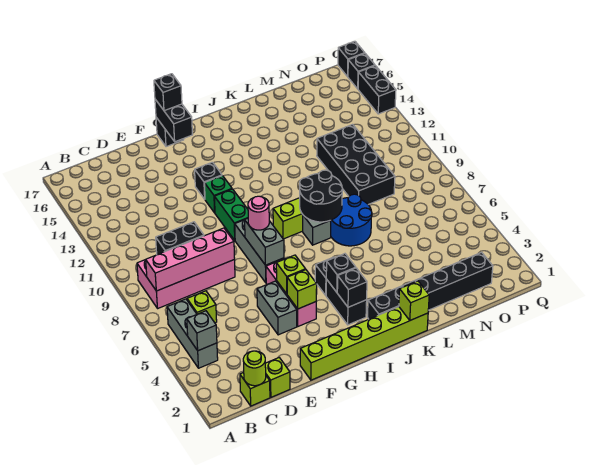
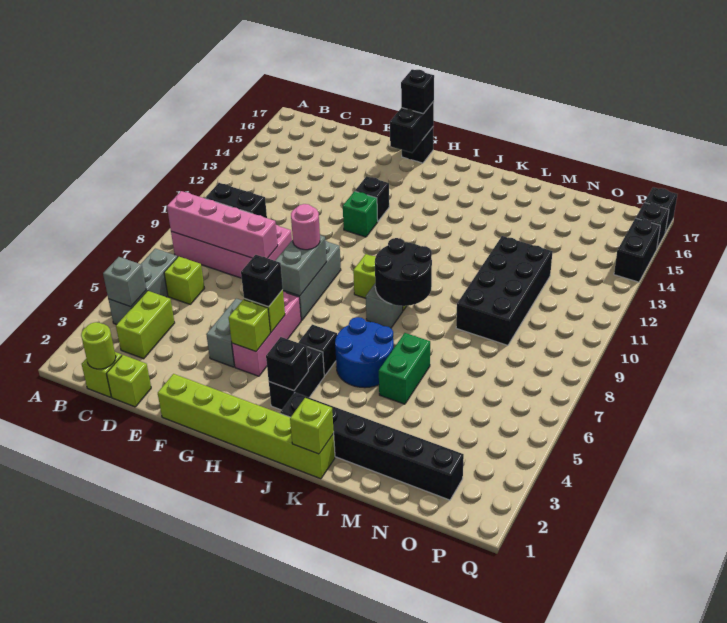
none -> lime 1x2 brick [116,291,175,359]
green 1x2 brick [214,189,248,240] -> green 1x2 brick moved to [379,333,430,404]
black 1x1 brick [326,254,356,292] -> black 1x1 brick moved to [241,255,283,307]
blue 2x2 round brick [331,194,372,246] -> blue 2x2 round brick moved to [335,317,394,388]

